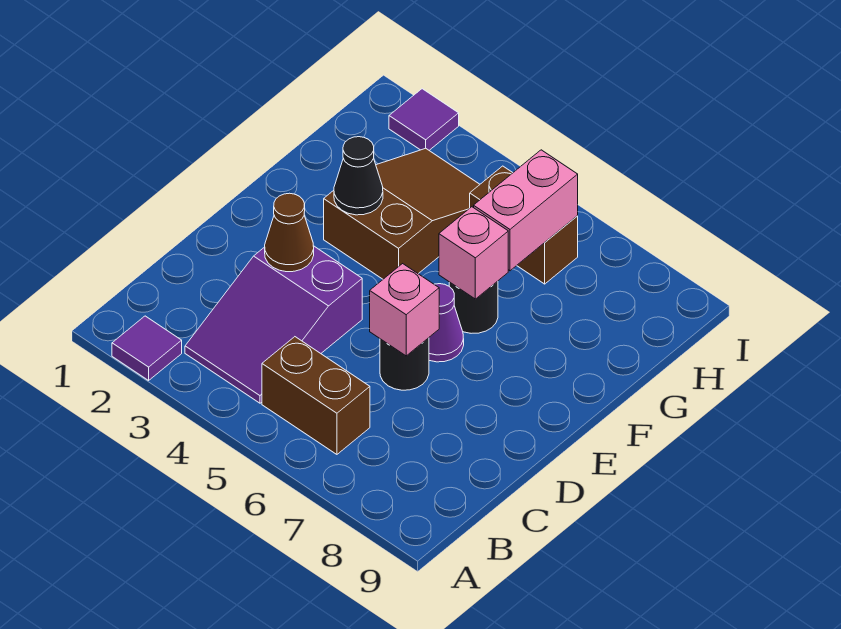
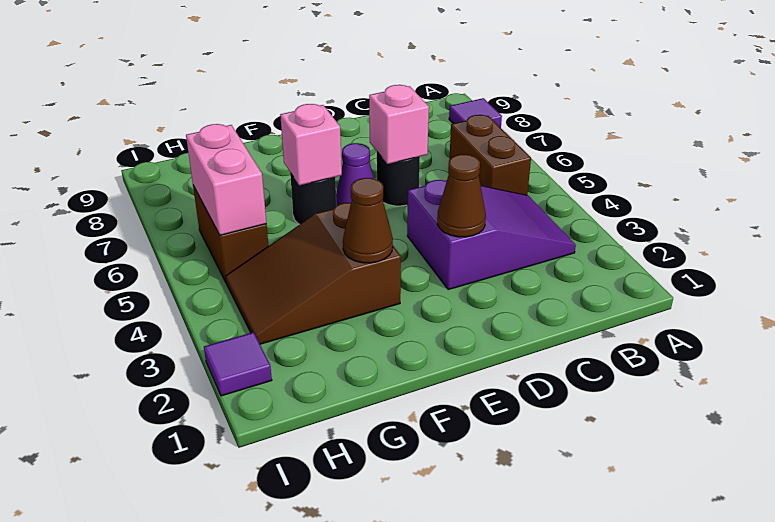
purple 1x1 tile [112,316,182,380] -> purple 1x1 tile moved to [449,98,502,128]
black 1x1 cone [334,137,383,215] -> brown 1x1 cone [343,178,393,263]
pink 1x2 brick [474,150,578,271] -> pink 1x2 brick turned to [186,124,266,235]

